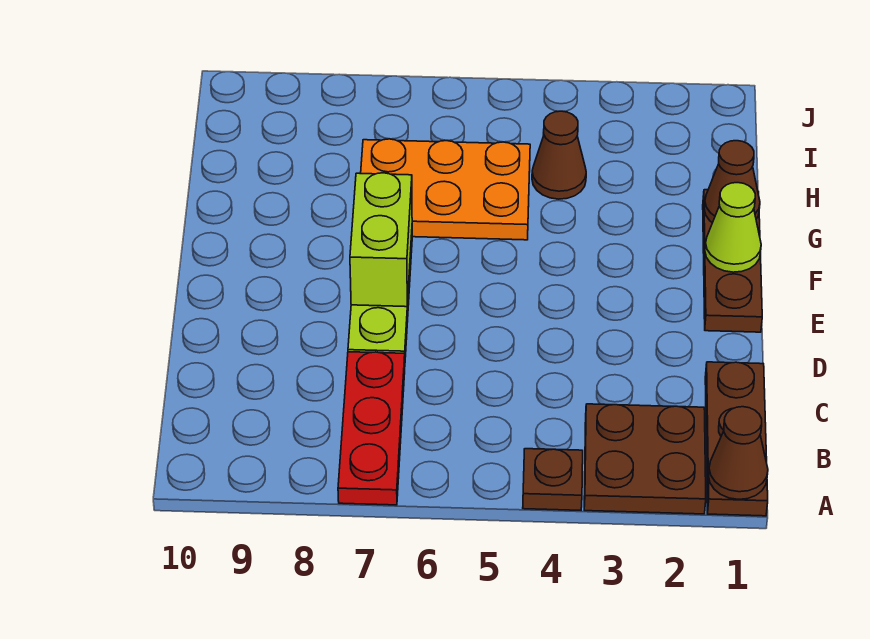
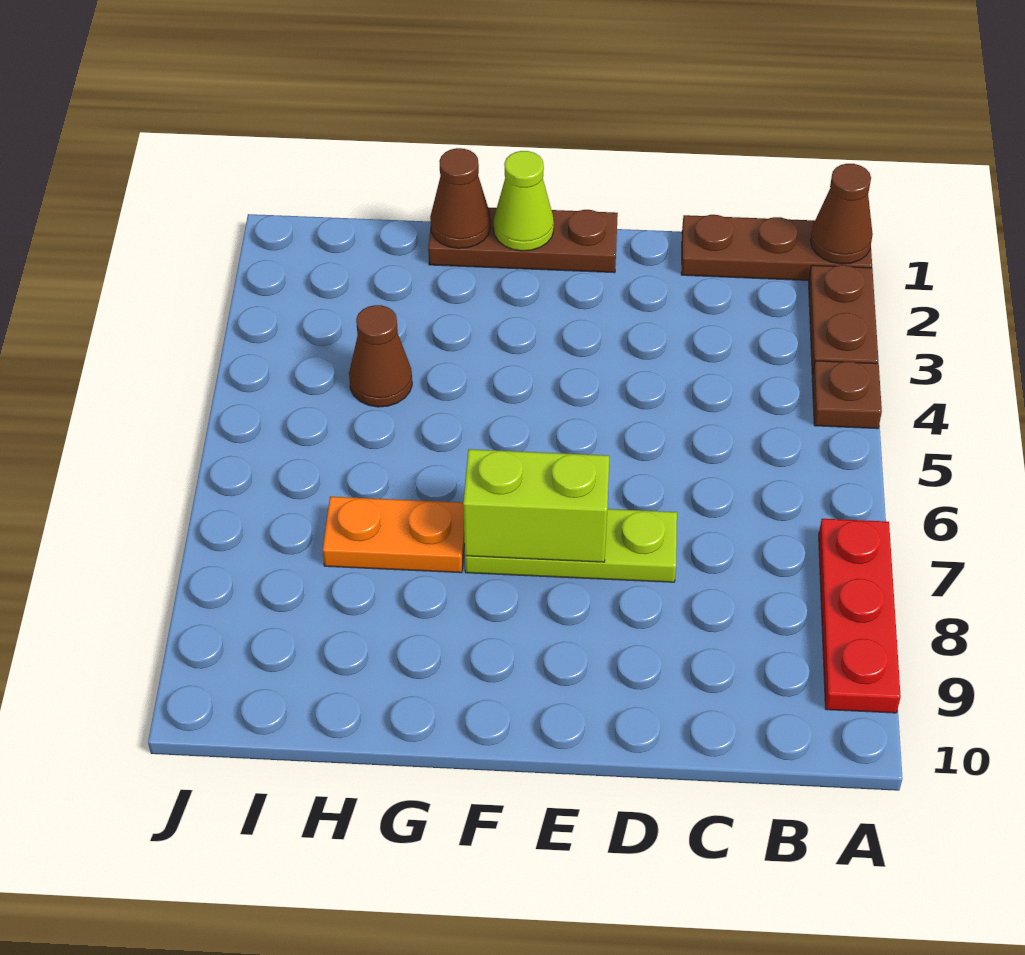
brown 2x2 plate [584,404,706,514] -> brown 1x2 plate [809,265,879,375]
red 1x3 plate [338,352,405,505] -> red 1x3 plate turned to [819,519,901,713]
orange 2x3 plate [361,139,530,240] -> orange 1x2 plate [323,497,465,573]

